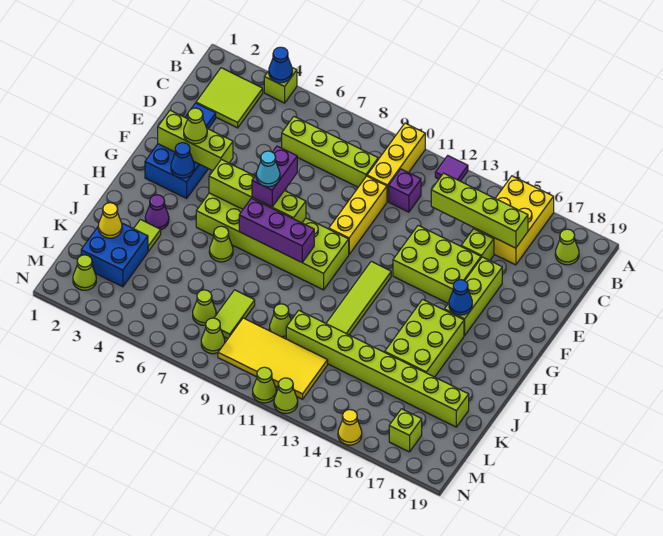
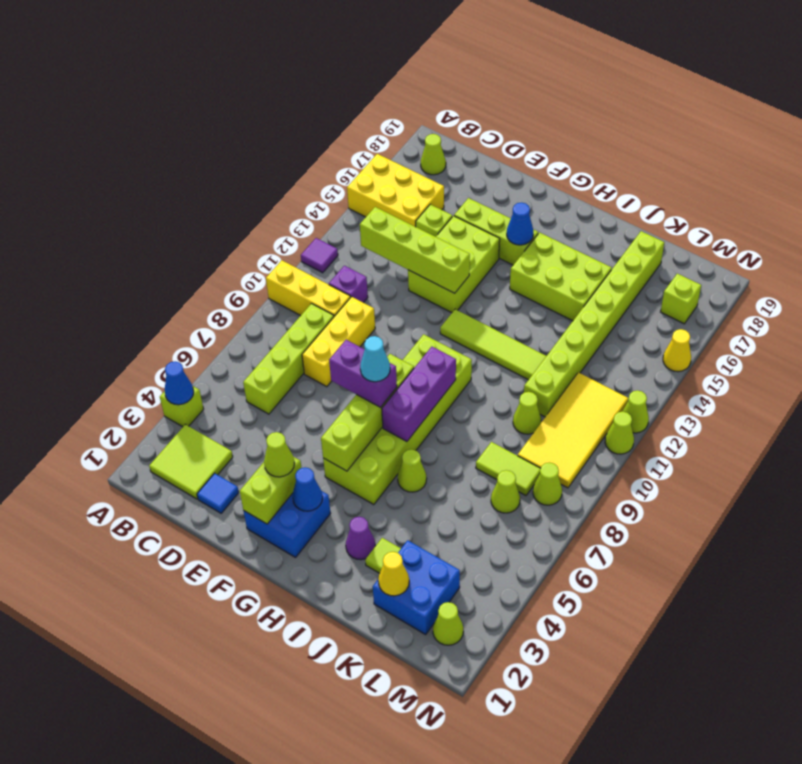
lime 1x4 brick [431,173,528,248] -> lime 1x4 brick turned to [360,207,470,293]
yellow 1x3 brick [329,176,387,254] -> yellow 1x3 brick turned to [302,297,375,387]
lime 1x3 brick [158,110,233,171] -> lime 1x2 brick [240,457,301,524]

